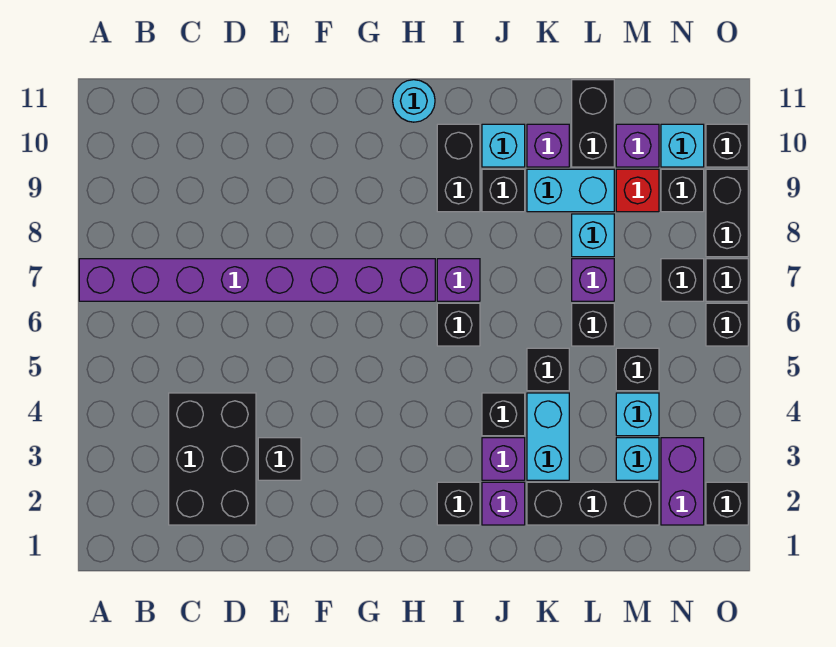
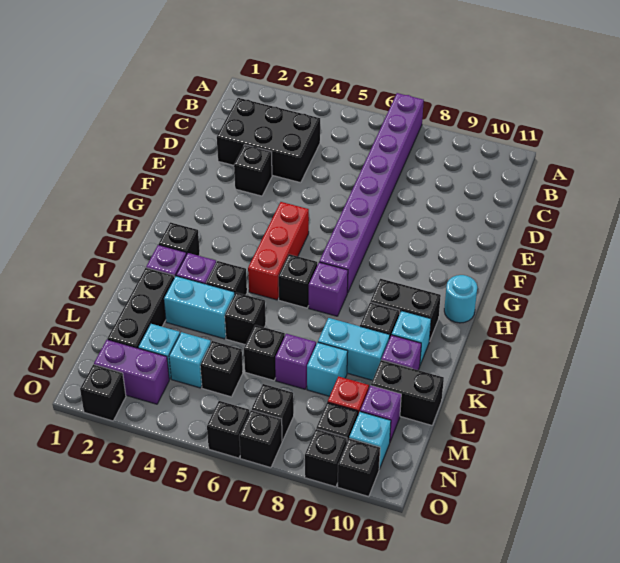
none -> red 1x3 brick [248,202,309,300]
cyan 1x2 brick [527,169,614,212] -> cyan 1x2 brick turned to [318,318,390,380]
black 1x2 brick [706,169,748,257] -> black 1x1 brick [305,429,347,487]

